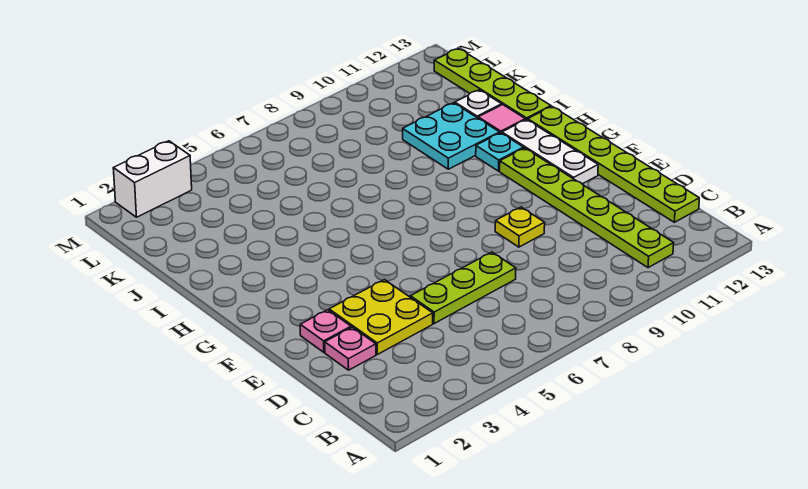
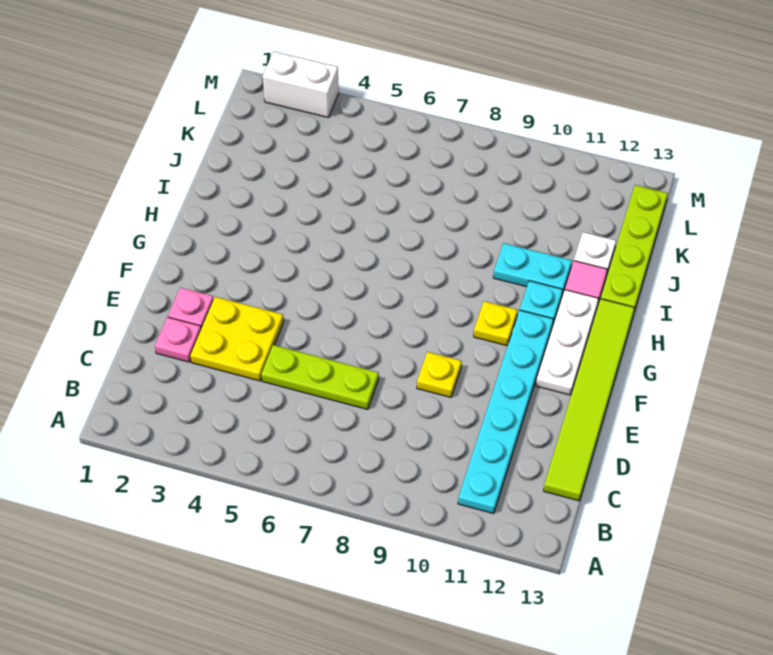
lime 1x6 plate [500,148,674,268] -> cyan 1x6 plate [458,310,553,514]
lime 1x6 plate [528,107,699,222] -> lime 1x6 tile [544,299,635,501]
none -> yellow 1x1 plate [474,301,518,346]
cyan 2x2 plate [403,103,500,169] -> cyan 1x2 plate [493,243,572,295]

